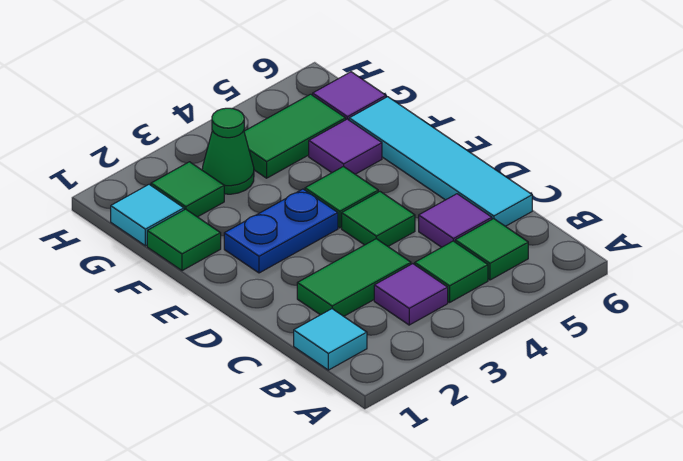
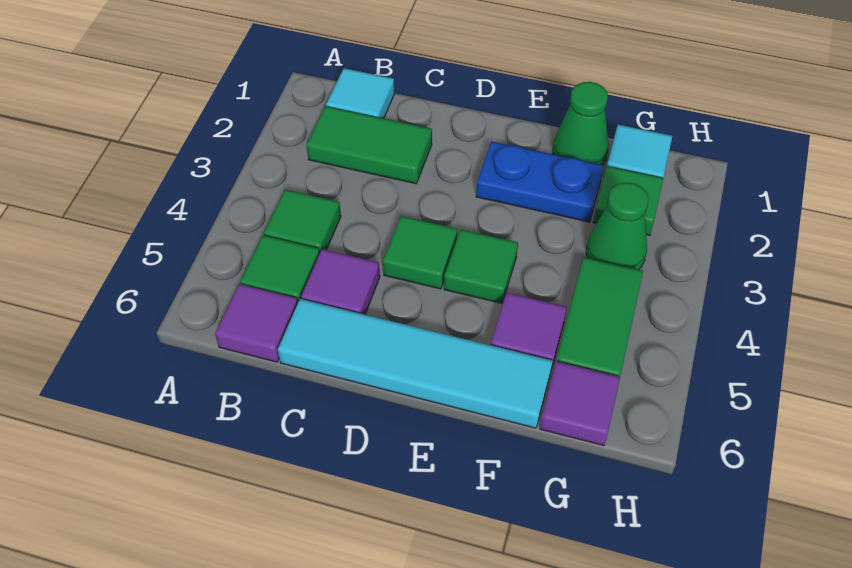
purple 1x1 tile [374,264,448,325] -> purple 1x1 tile moved to [215,284,298,362]
green 1x2 tile [297,239,411,316] -> green 1x2 tile turned to [307,106,432,184]
blue 1x2 plate [224,189,338,273] -> blue 1x2 plate turned to [476,141,604,222]
green 1x1 tile [147,209,221,271] -> green 1x1 cone [552,82,609,165]

